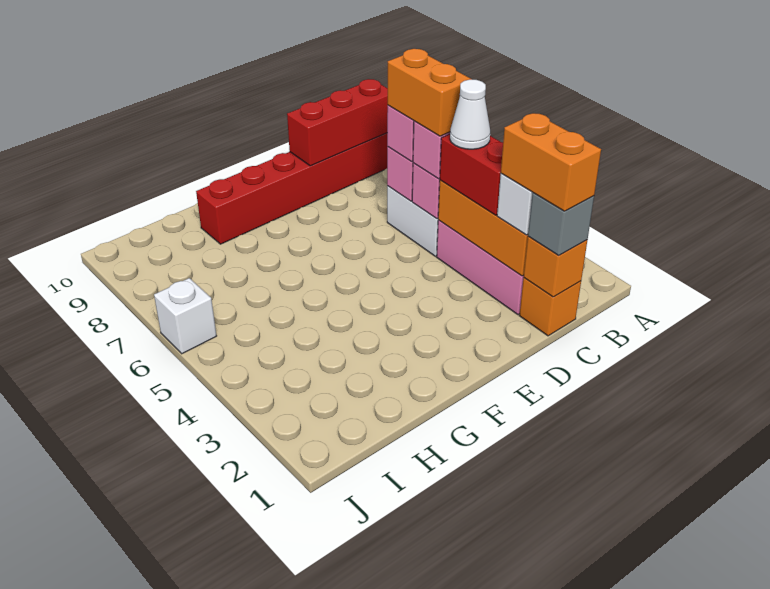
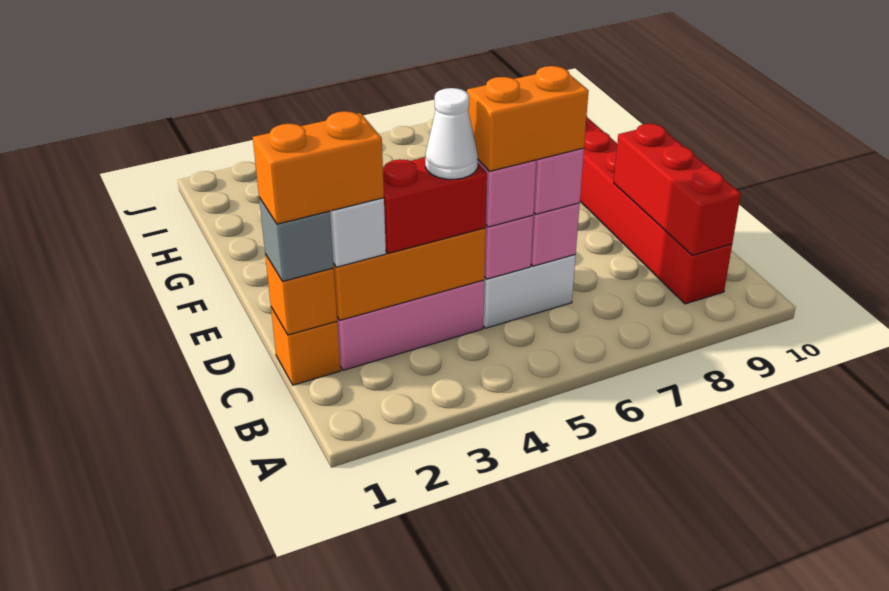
white 1x1 brick [154,278,216,354] -> none

